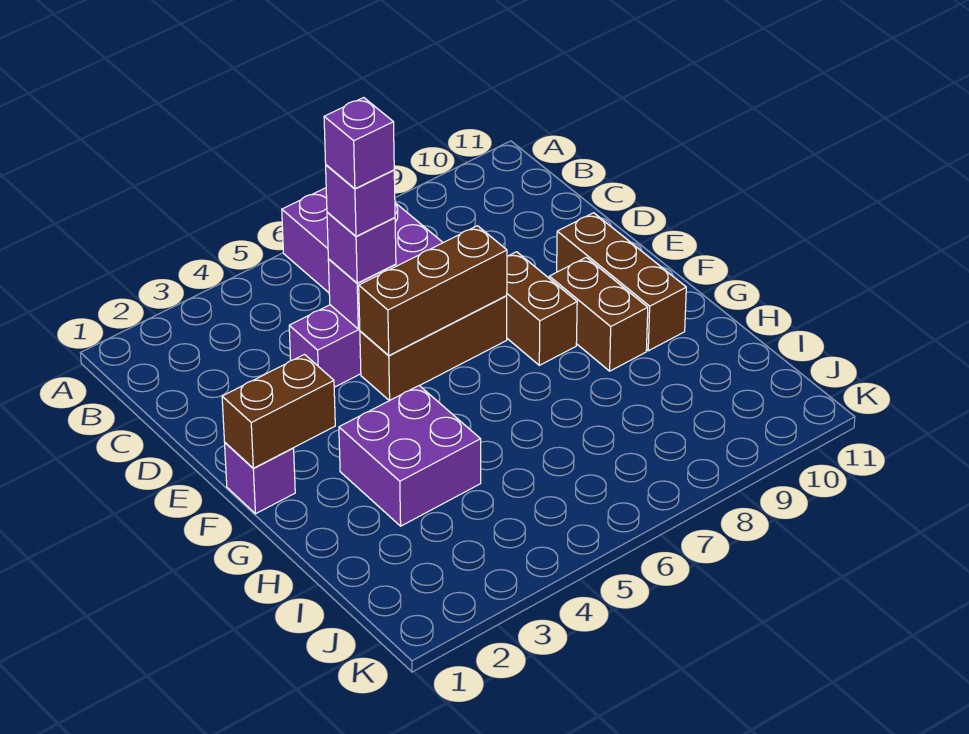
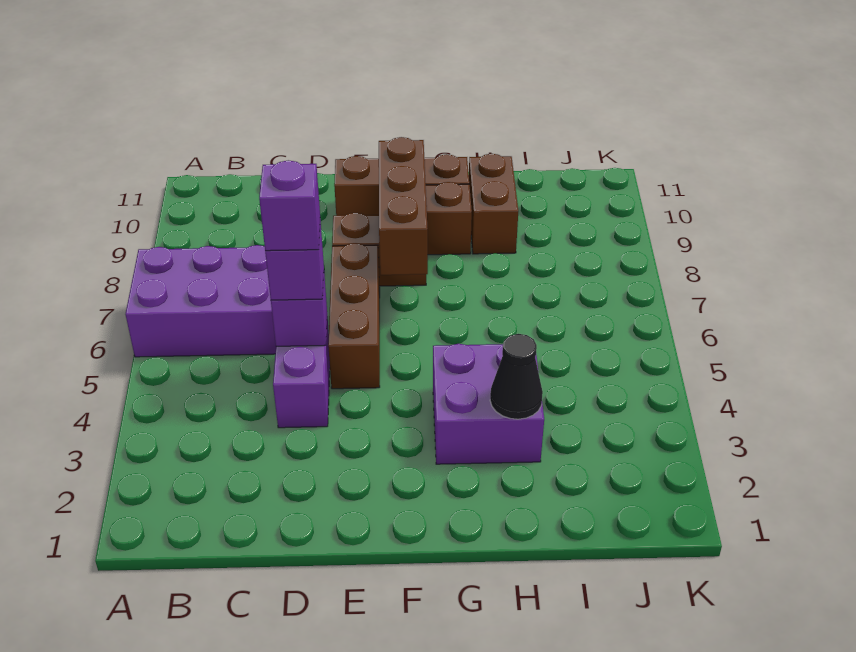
purple 1x1 brick [324,98,394,189] -> none
brown 1x3 brick [359,226,507,356] -> brown 1x3 brick moved to [379,137,428,275]
purple 1x1 brick [225,443,295,514] -> none
brown 1x2 brick [222,355,335,468] -> brown 1x2 brick moved to [469,154,518,254]
none -> black 1x1 cone [490,334,543,419]

